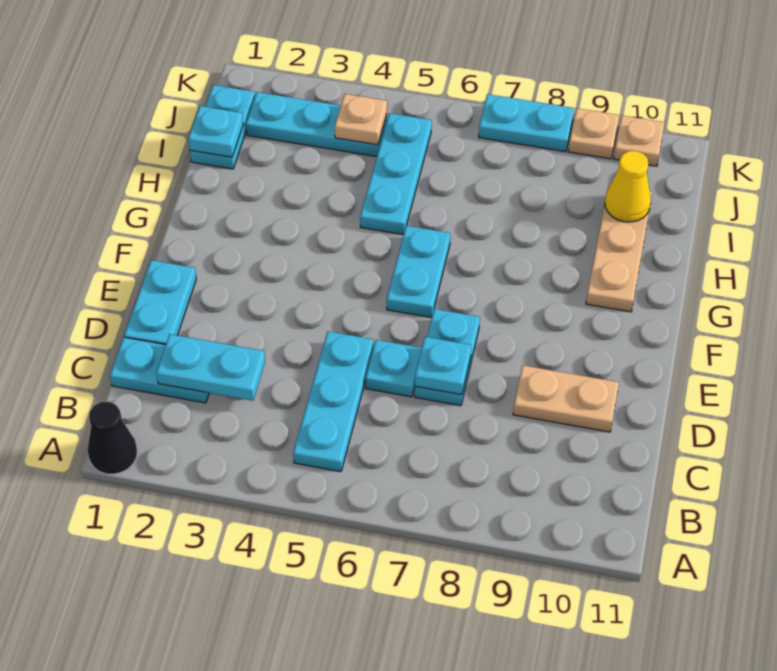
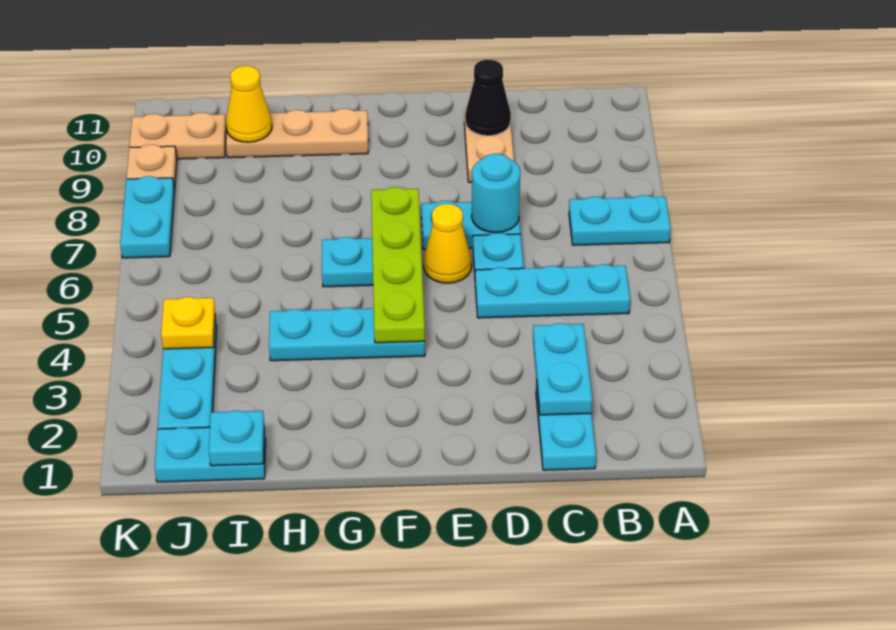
black 1x1 cone [87,402,137,474] -> black 1x1 cone moved to [465,60,511,136]
cyan 1x2 plate [124,260,196,345] -> cyan 1x2 plate moved to [569,195,671,245]
cyan 1x1 plate [415,337,471,395] -> cyan 1x1 round brick [472,154,520,233]
none -> yellow 1x1 cone [424,204,472,283]
none -> lime 1x4 plate [371,187,425,343]
cyan 1x3 plate [360,113,432,235] -> cyan 1x3 plate moved to [269,308,425,361]
tan 1x1 plate [335,94,387,145] -> yellow 1x1 plate [161,297,215,349]
tan 1x1 plate [614,116,665,166] -> tan 1x2 plate [129,113,226,159]

